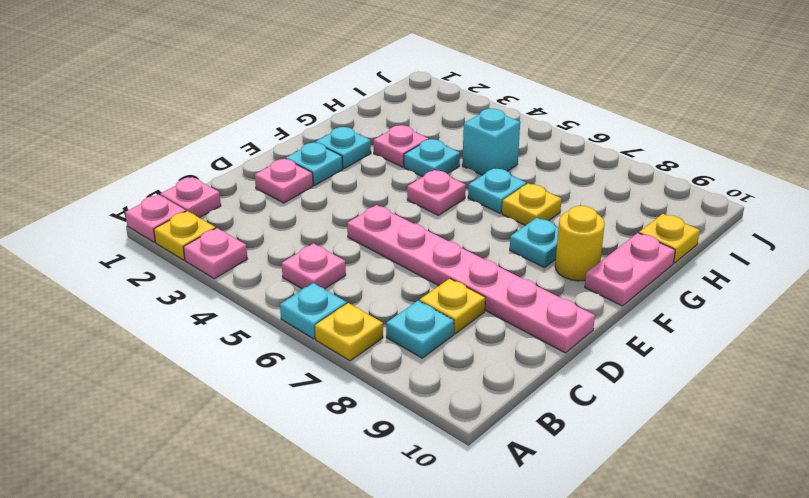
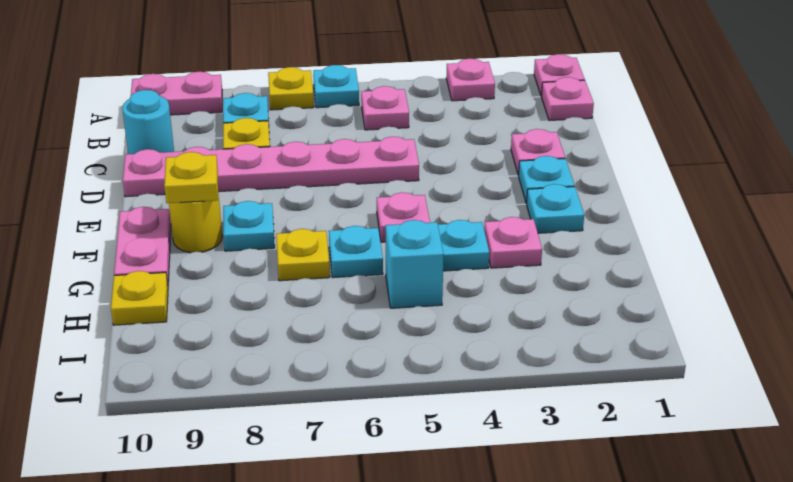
yellow 1x1 plate [154,211,216,260] -> yellow 1x1 plate moved to [164,152,218,203]
none -> pink 1x2 plate [131,72,222,115]
none -> cyan 1x1 round brick [122,90,174,154]

